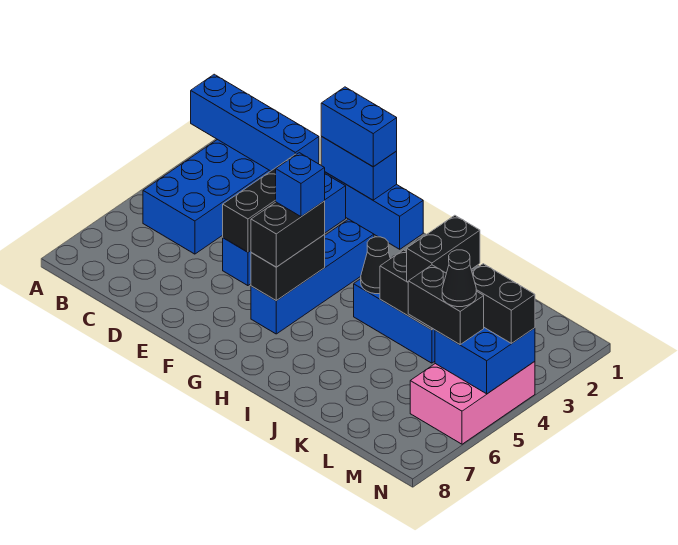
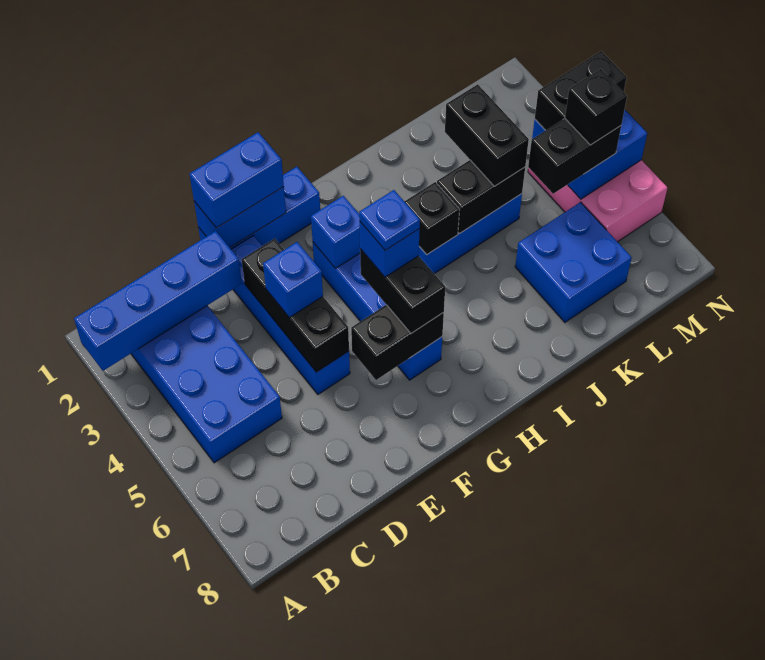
none -> blue 1x1 brick [263,242,323,317]
none -> blue 1x1 brick [311,196,360,268]
black 1x2 brick [251,235,325,301] -> black 1x2 brick turned to [351,305,444,380]
none -> blue 1x1 plate [359,190,420,250]
black 1x1 cone [361,237,390,294] -> black 1x1 brick [404,182,460,255]
none -> blue 2x2 brick [515,202,632,322]
black 1x1 cone [442,250,476,307] -> black 1x1 brick [565,69,627,145]

